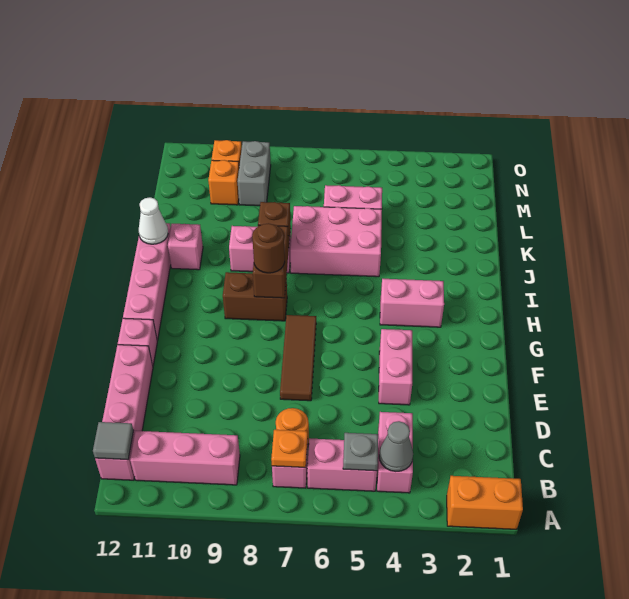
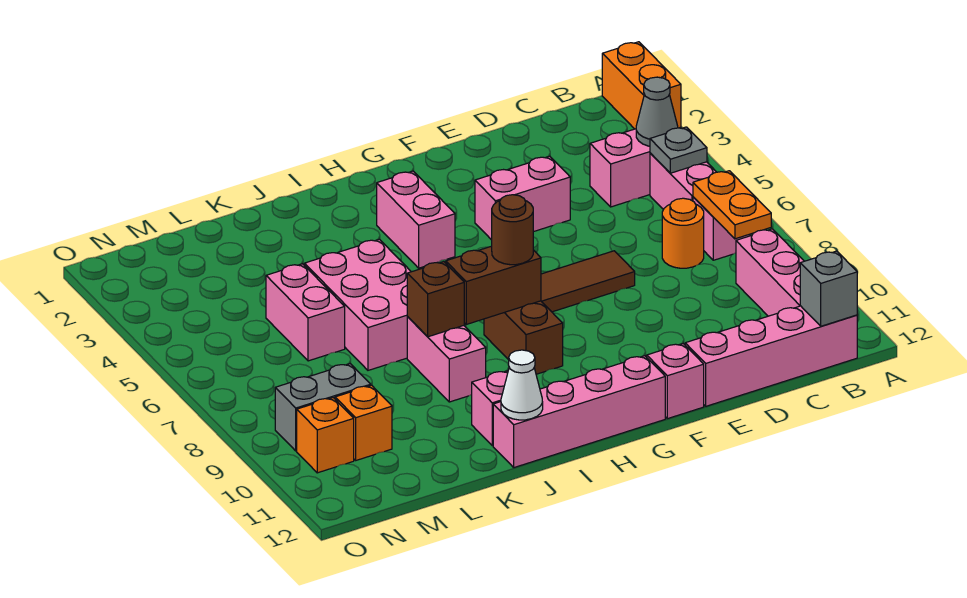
orange 1x1 plate [271,430,308,467] -> orange 1x2 plate [693,171,771,239]
grey 1x1 tile [93,422,134,460] -> grey 1x1 brick [800,251,857,326]

